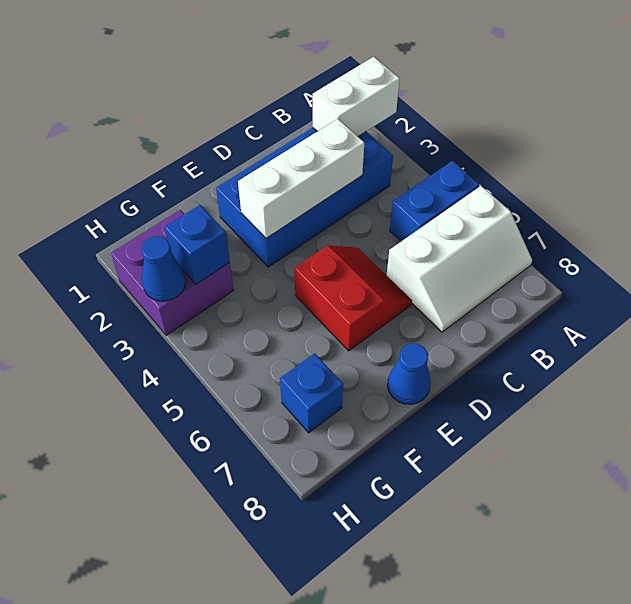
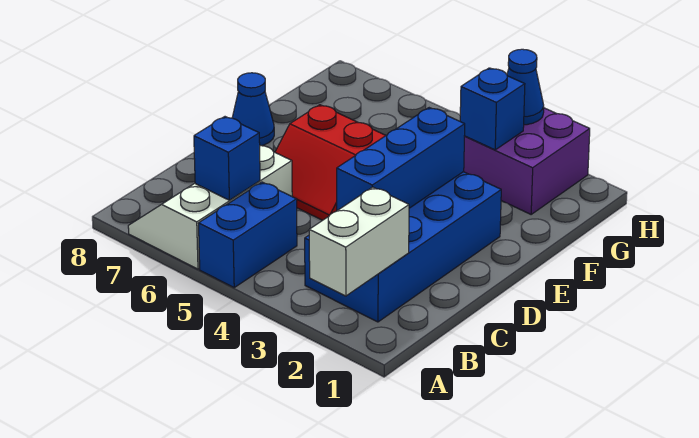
white 1x3 brick [238,119,364,238] -> blue 1x3 brick [337,108,465,211]
blue 1x1 brick [280,353,343,433] -> blue 1x1 brick moved to [194,117,260,200]

